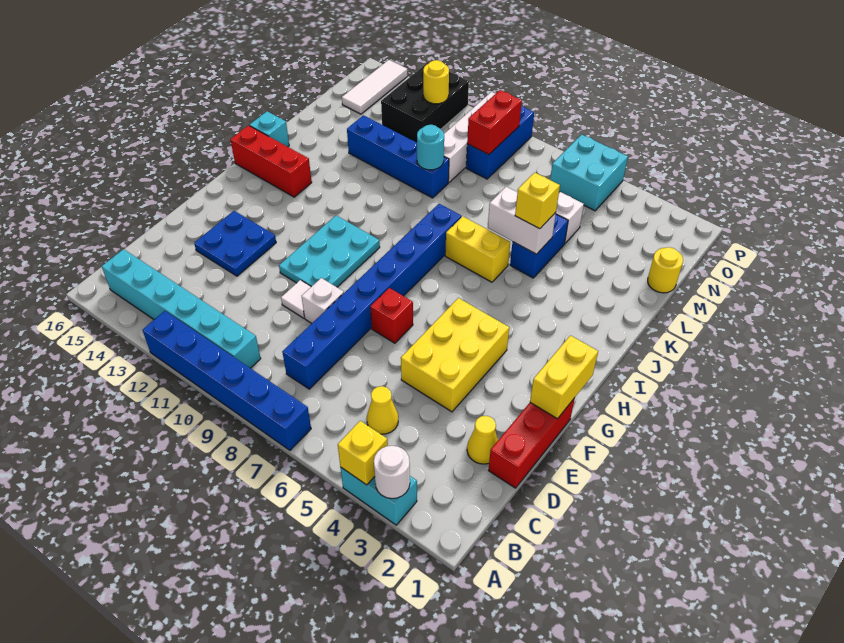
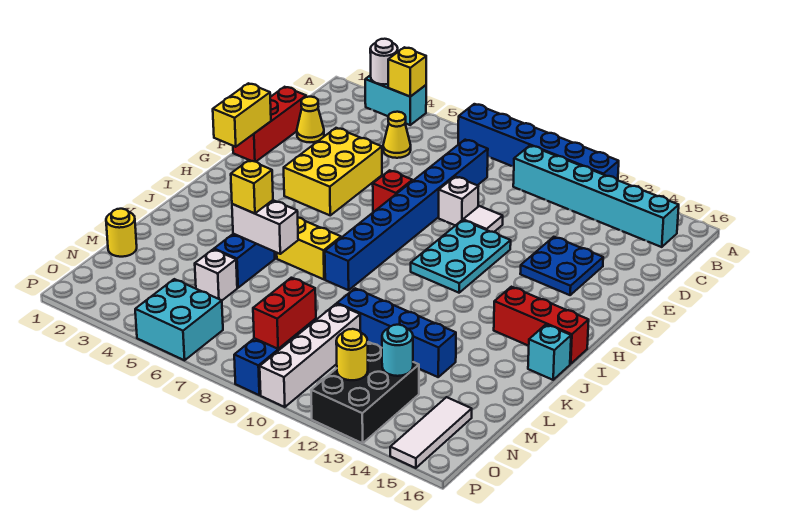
cyan 1x1 round brick [417,125,444,170] -> cyan 1x1 round brick moved to [382,325,413,376]

